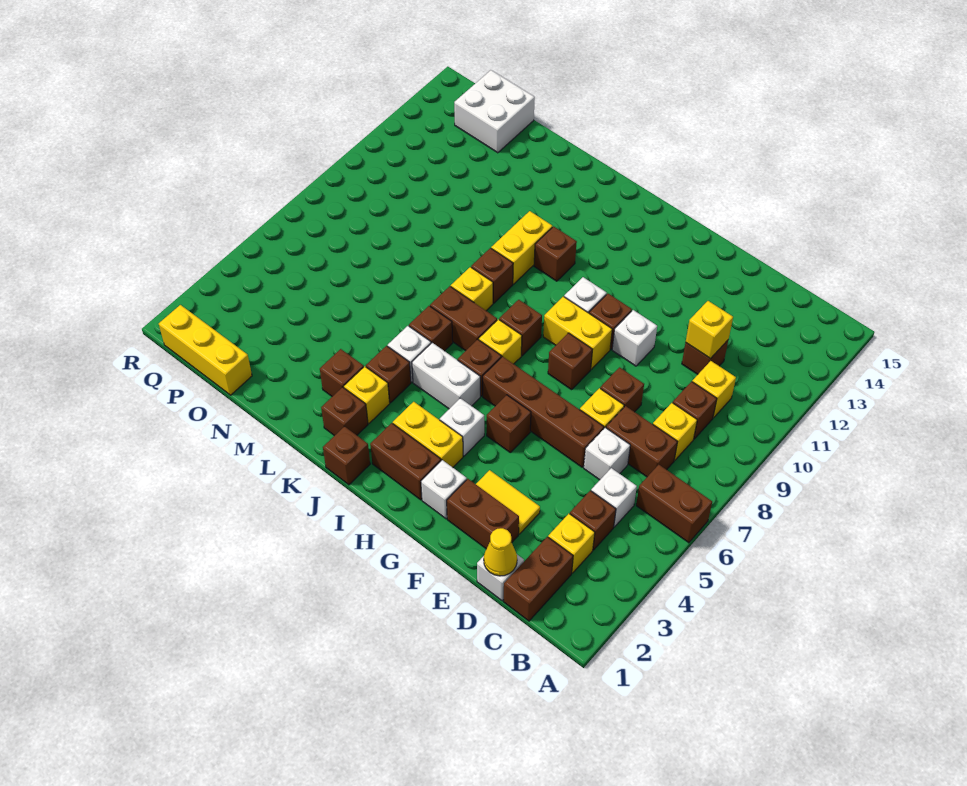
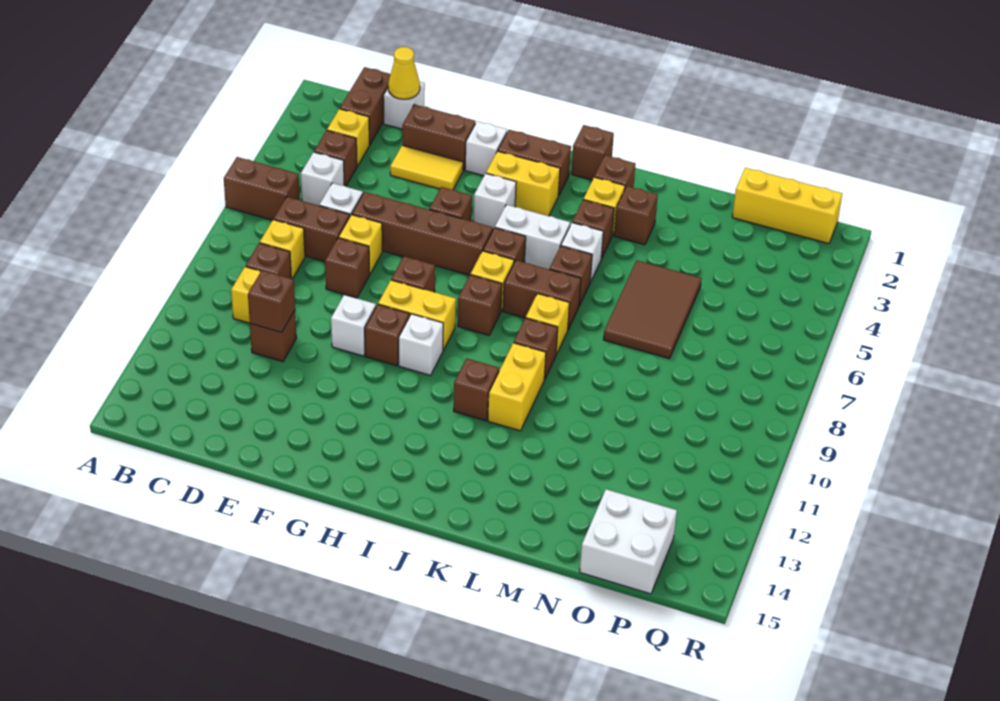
yellow 1x1 brick [686,301,733,359] -> brown 1x1 brick [248,270,295,333]
none -> brown 2x3 tile [603,260,701,359]

